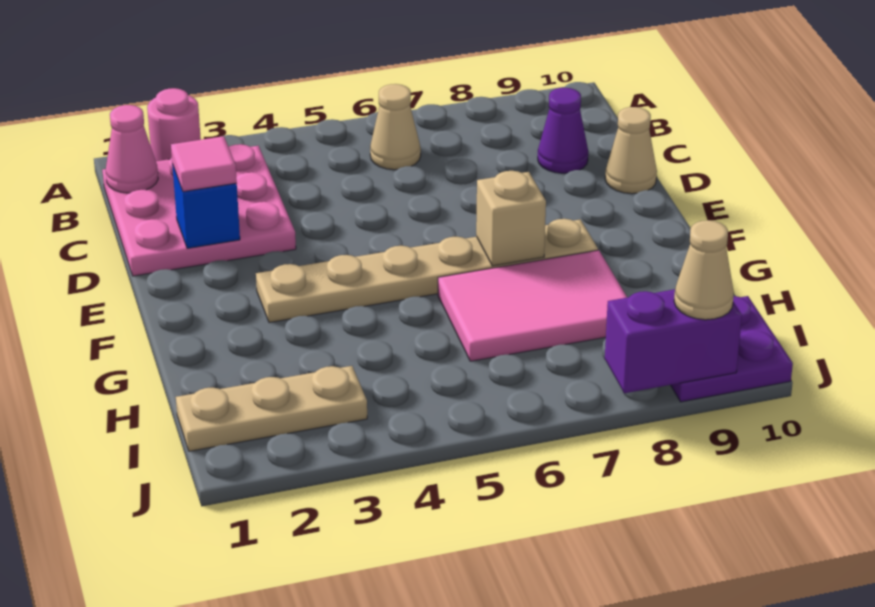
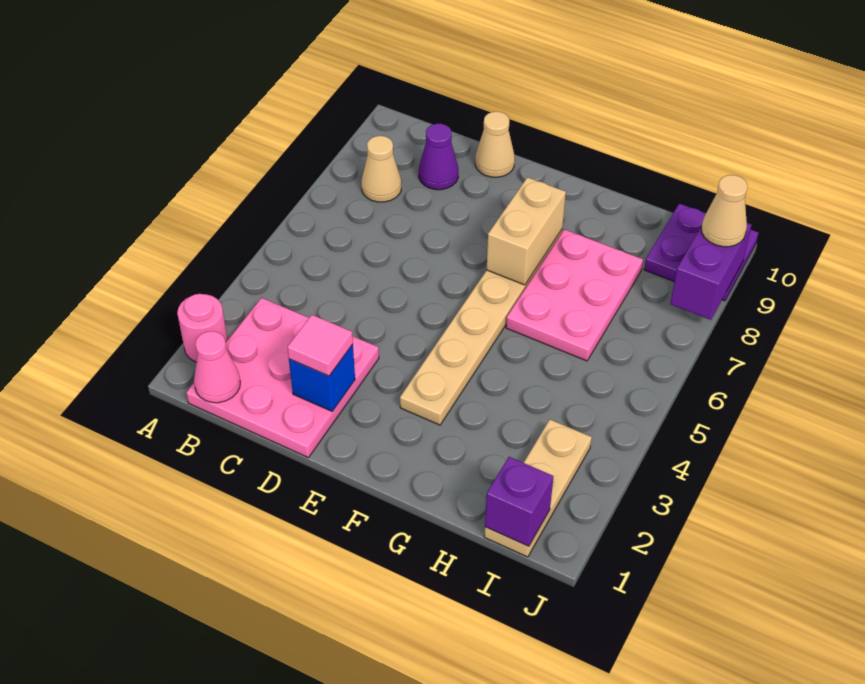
tan 1x1 cone [370,84,421,170] -> tan 1x1 cone moved to [361,136,401,202]
tan 1x1 brick [476,171,546,266] -> tan 1x2 brick [487,177,566,285]
pink 2x3 tile [438,250,627,361] -> pink 2x3 plate [506,229,643,361]
none -> purple 1x1 brick [485,457,554,546]

